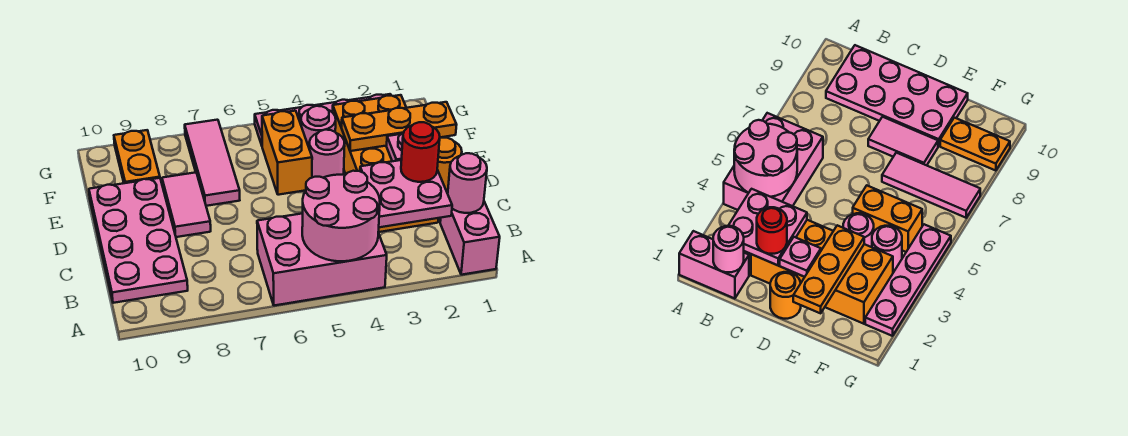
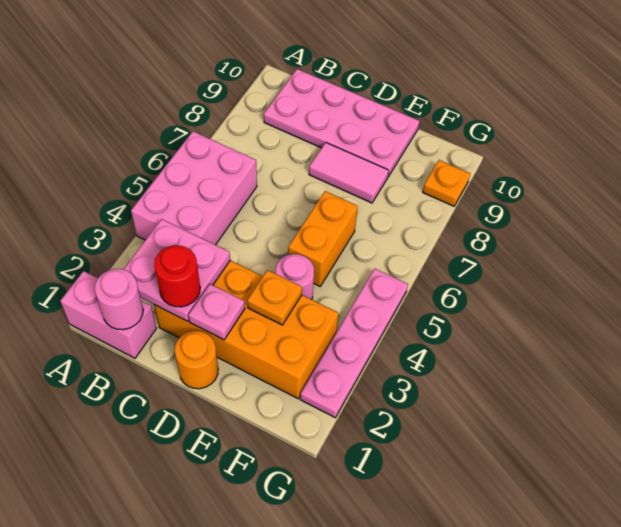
pink 2x2 round brick [302,171,380,261] -> none
orange 1x3 plate [342,102,457,151] -> orange 1x1 plate [247,270,302,325]
orange 1x2 brick [262,111,312,195] -> orange 1x2 brick turned to [288,191,358,286]
pink 1x3 tile [185,120,240,206] -> none
pink 1x1 round brick [301,106,336,147] -> none
orange 1x2 plate [114,130,160,183] -> orange 1x1 plate [423,160,470,206]

